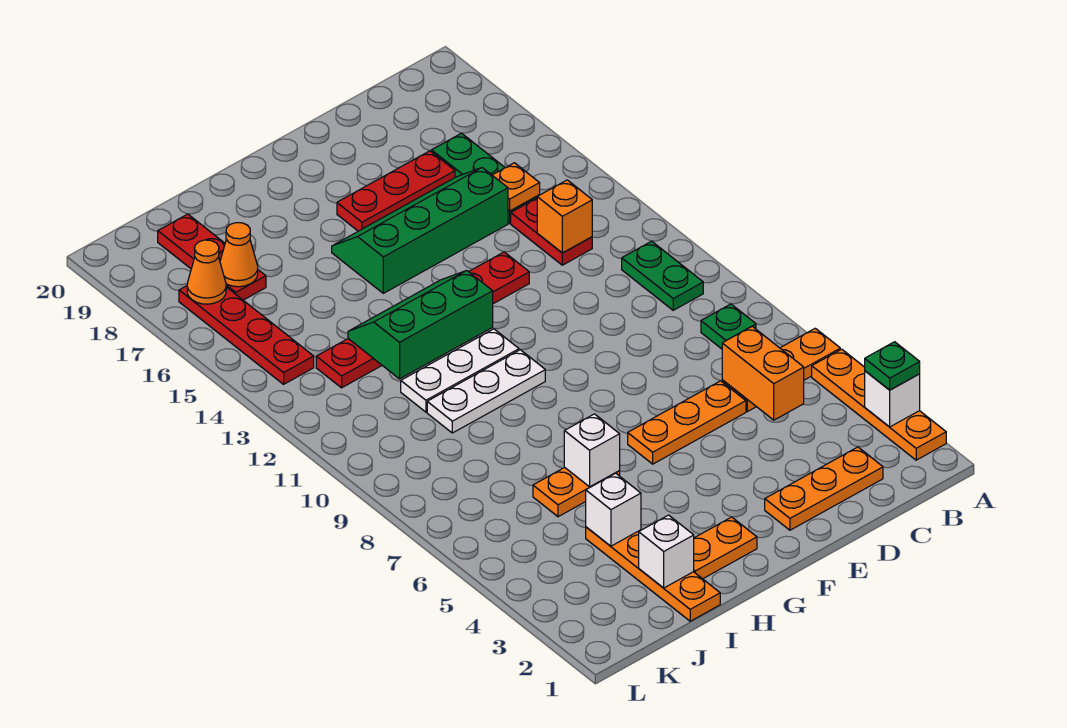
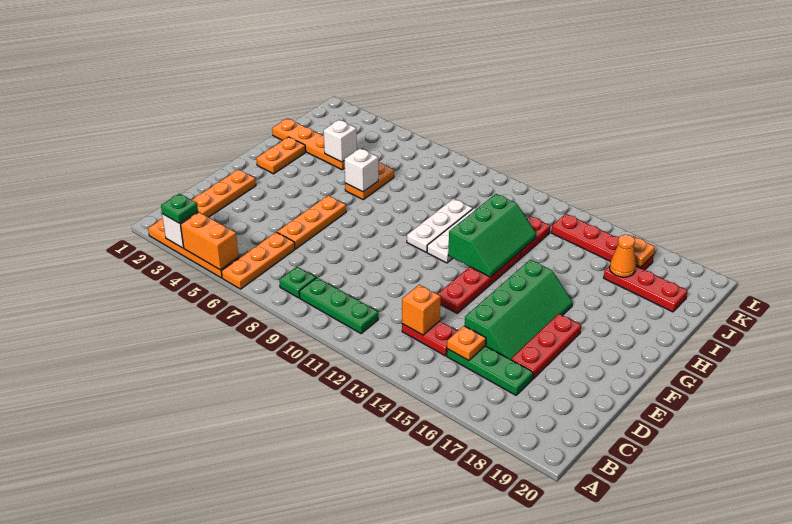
green 1x2 plate [622,241,703,310] -> green 1x3 plate [299,278,378,333]
orange 1x2 brick [722,326,804,420] -> orange 1x2 brick moved to [181,212,238,270]
white 1x1 brick [639,515,694,588] -> none
orange 1x1 cone [187,240,226,304] -> orange 1x1 plate [633,236,655,267]

